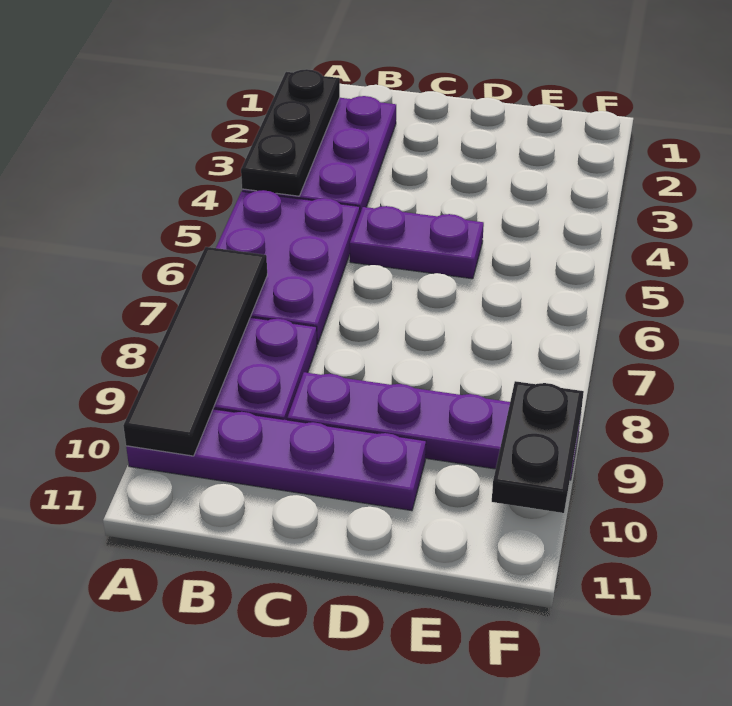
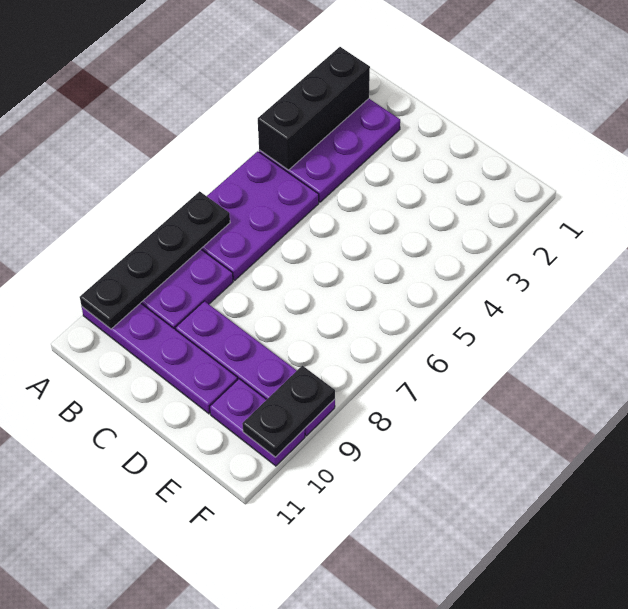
black 1x3 plate [241,69,340,196] -> black 1x3 brick [258,47,370,170]
black 1x4 tile [123,247,267,456] -> black 1x4 plate [80,191,230,329]
purple 1x2 plate [350,206,484,279] -> purple 1x2 plate moved to [210,379,305,466]

